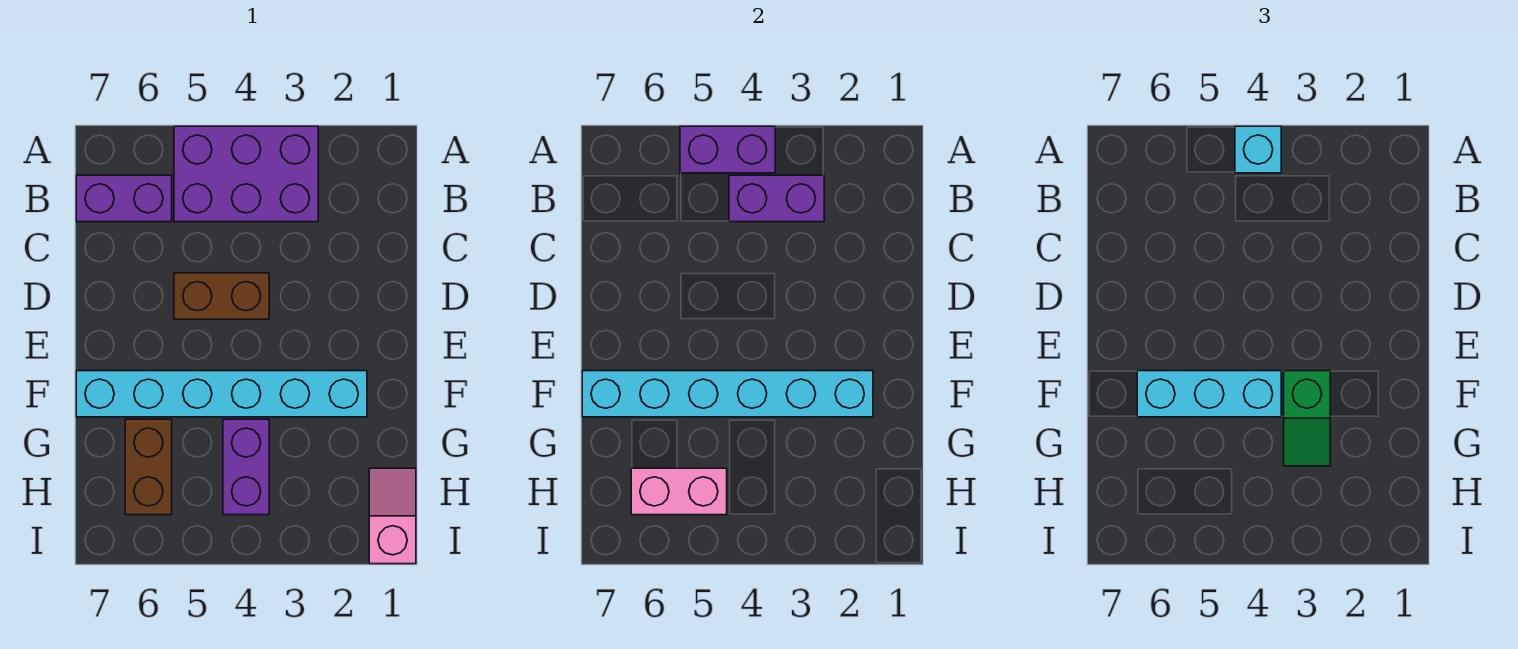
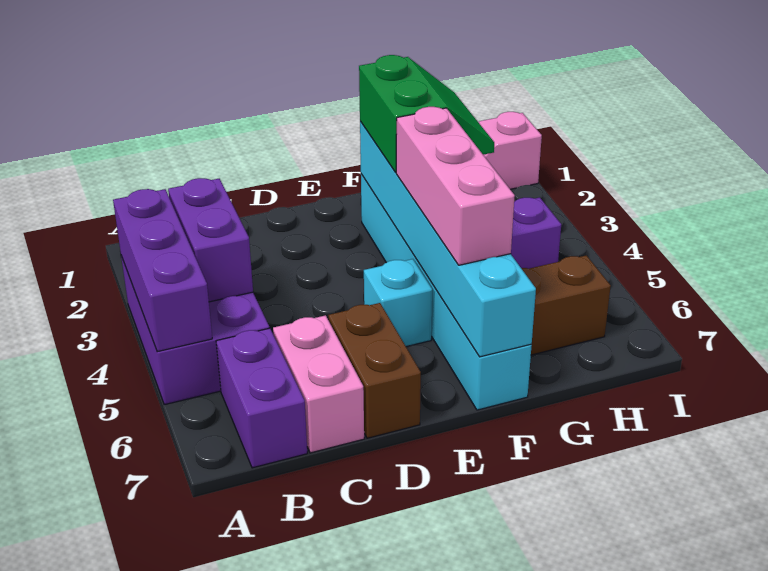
purple 1x2 brick [680,126,775,173] -> purple 1x3 brick [113,189,212,352]
cyan 1x1 brick [1235,126,1281,173] -> cyan 1x1 brick moved to [364,259,432,347]
brown 1x2 brick [174,273,269,319] -> brown 1x2 brick moved to [328,303,421,438]
green 1x2 slope [1284,371,1330,466] -> green 2x2 slope [359,55,494,173]
cyan 1x3 brick [1137,371,1281,417] -> pink 1x3 brick [396,107,515,265]
pink 1x2 brick [631,468,727,515] -> pink 1x2 brick moved to [273,315,364,453]

